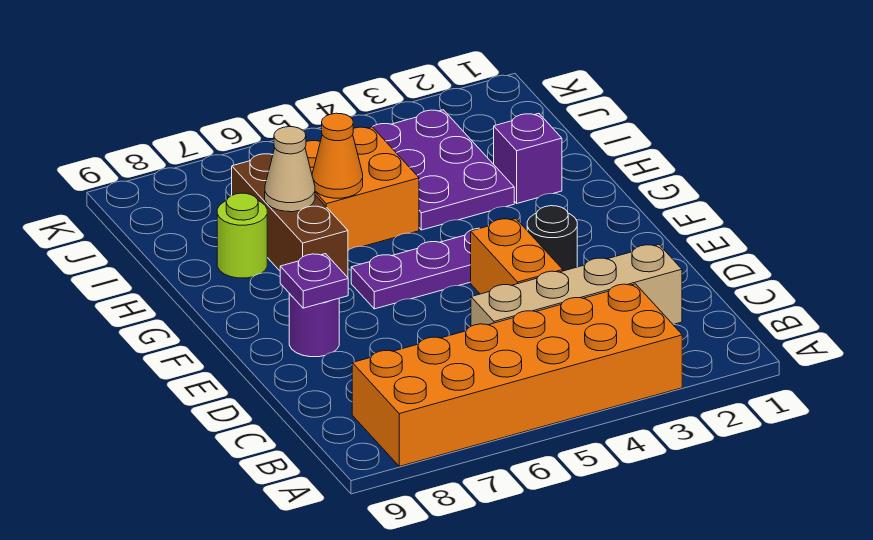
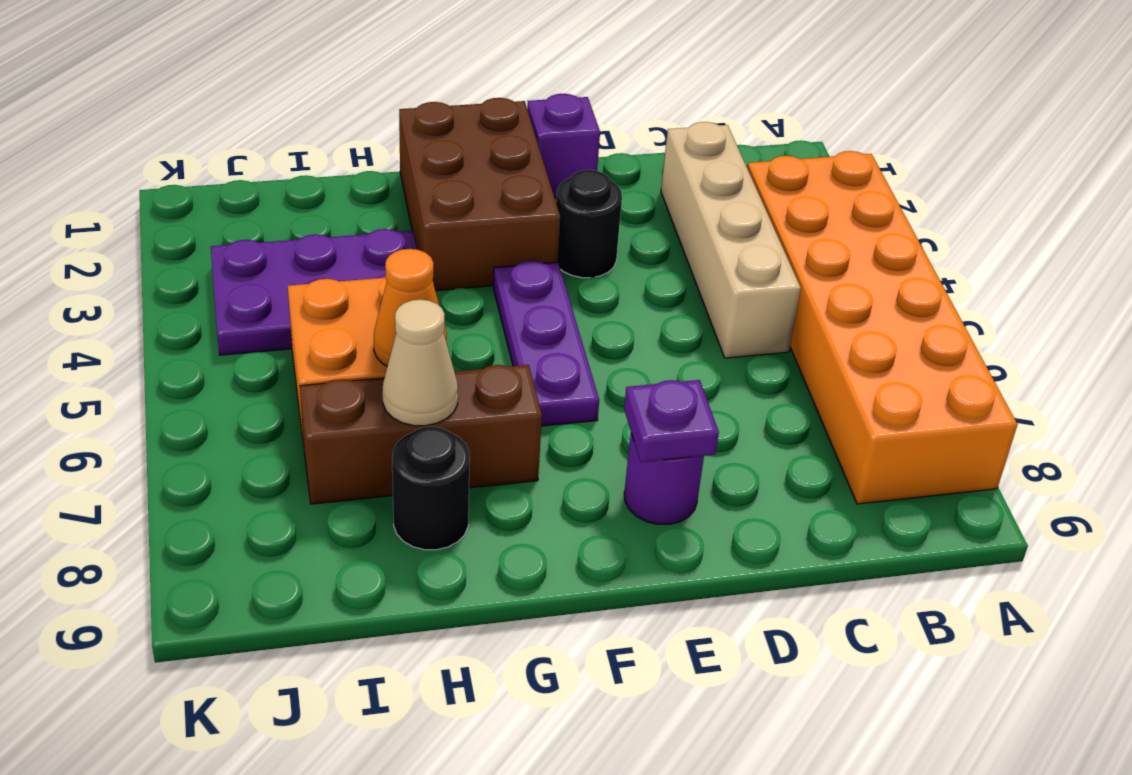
orange 1x2 brick [471,219,563,294] -> none
none -> brown 2x3 brick [399,98,560,291]
purple 1x1 brick [494,113,562,203] -> purple 1x1 brick moved to [527,94,600,198]
lime 1x1 round brick [217,193,267,278] -> black 1x1 round brick [392,427,470,550]

